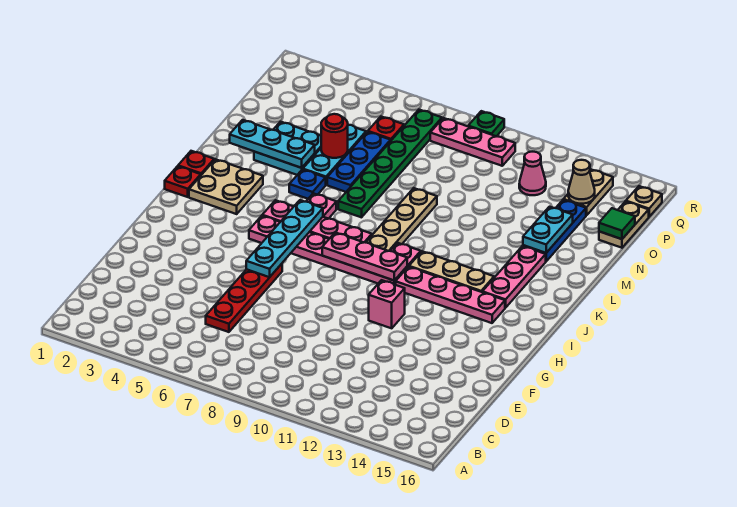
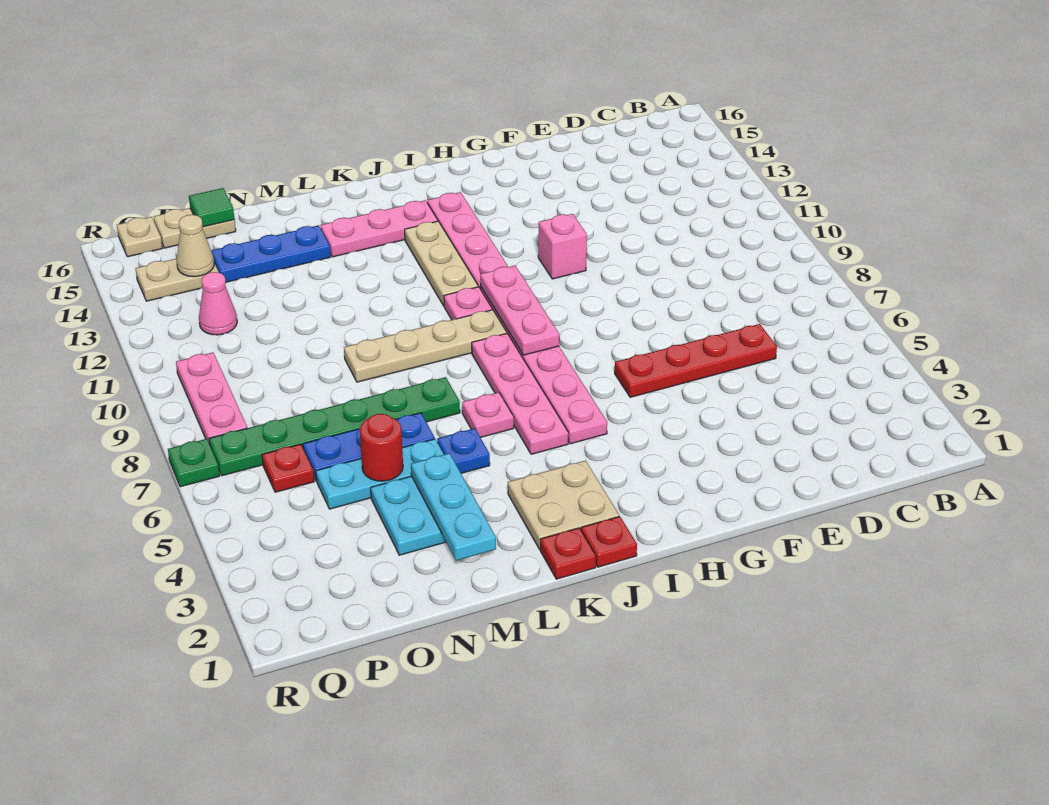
cyan 1x4 plate [246,200,323,277] -> none
cyan 1x2 plate [523,207,573,253] -> none
green 1x1 plate [468,111,504,136] -> green 1x1 plate moved to [168,439,219,487]

